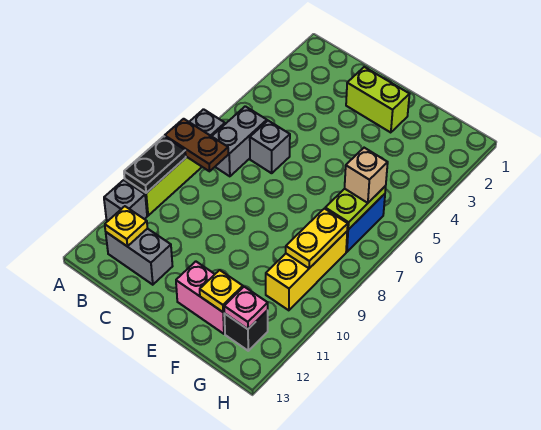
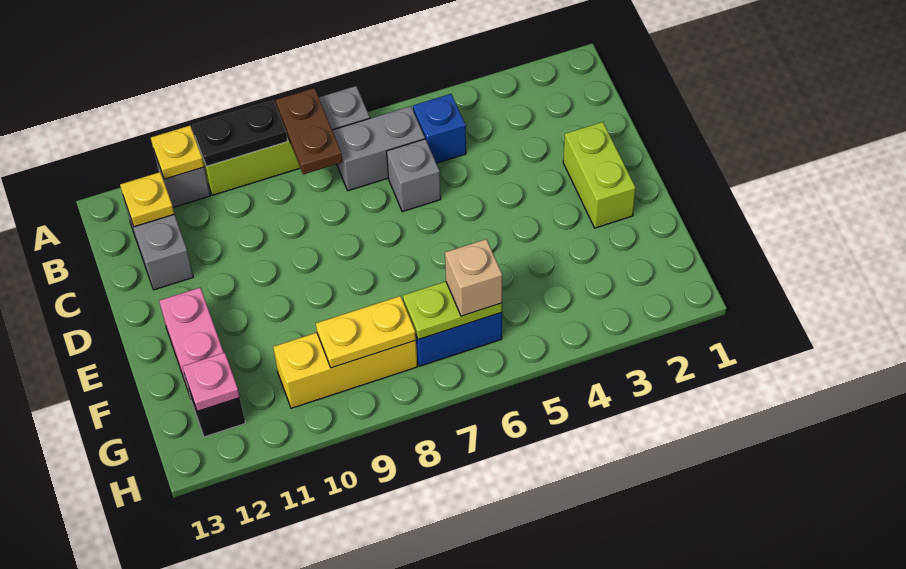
none -> blue 1x1 brick [413,94,466,163]
yellow 1x1 plate [200,270,243,312] -> yellow 1x1 plate moved to [151,126,204,179]

